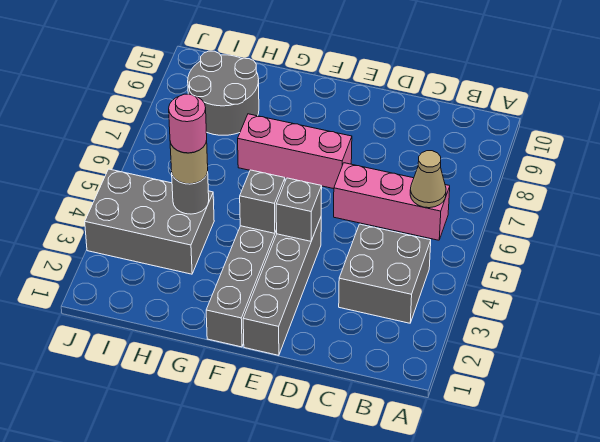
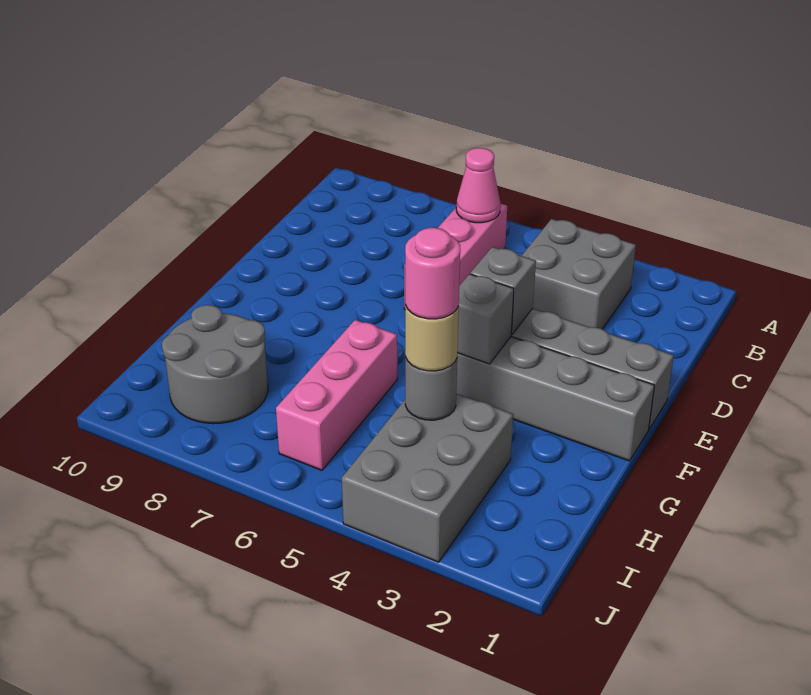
tan 1x1 cone [410,151,446,208] -> pink 1x1 cone [456,148,500,223]
pink 1x3 brick [238,114,352,189] -> pink 1x3 brick moved to [276,320,397,470]

